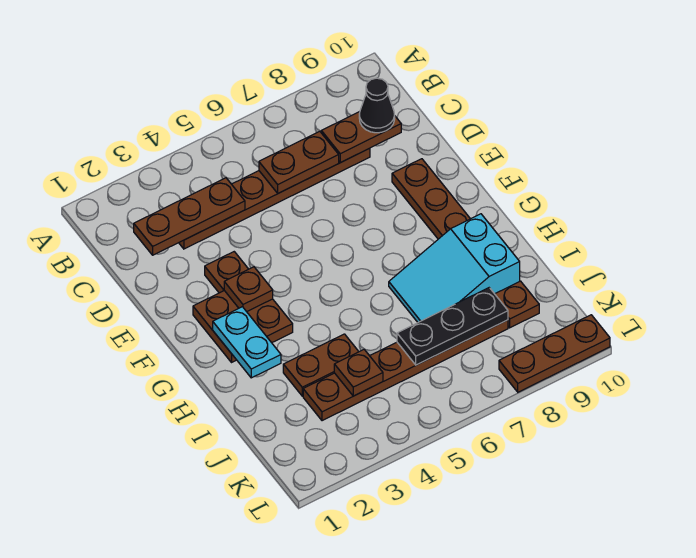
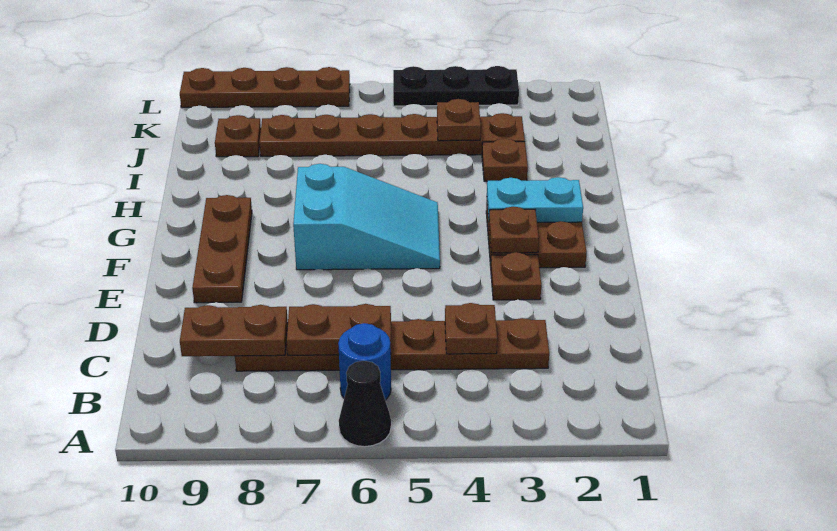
none -> blue 1x1 round brick [338,323,391,400]
brown 1x3 plate [134,178,245,255] -> brown 1x1 plate [445,303,497,354]
black 1x1 cone [359,78,395,133] -> black 1x1 cone moved to [339,361,391,447]
cyan 1x2 plate [213,307,281,378] -> cyan 1x2 plate turned to [487,177,583,222]
cyan 2x3 slope [389,214,520,322] -> cyan 2x3 slope moved to [293,164,440,270]
brown 1x2 plate [283,334,359,396] -> brown 1x1 plate [482,139,528,181]
black 1x3 plate [397,288,508,365] -> black 1x3 plate moved to [393,66,519,106]
brown 1x3 plate [499,315,610,392] -> brown 1x4 plate [180,67,350,108]

